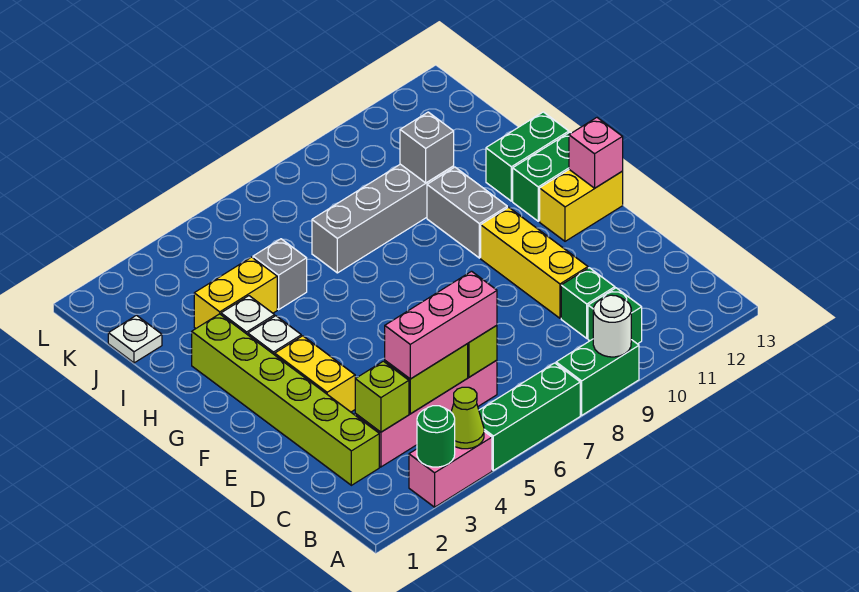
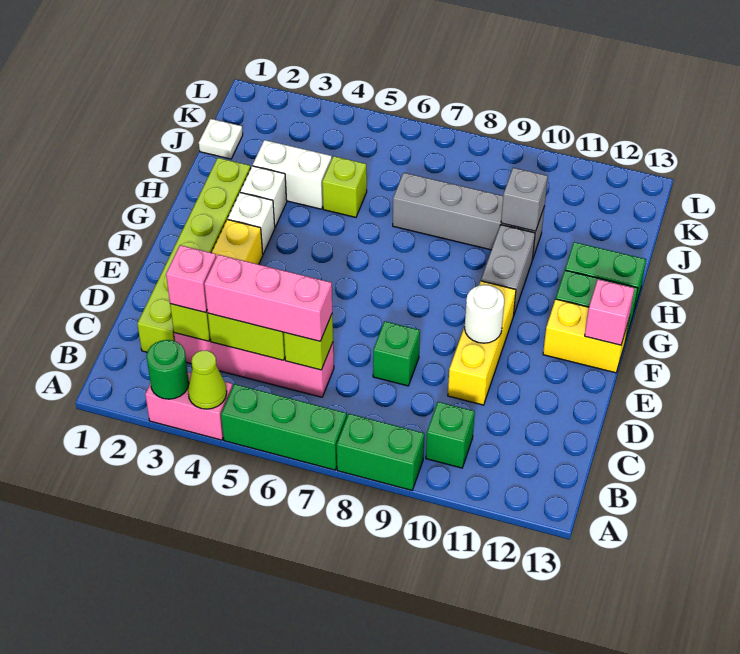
white 1x1 round brick [593,295,631,357] -> white 1x1 round brick moved to [465,285,504,343]
none -> pink 1x1 brick [166,245,216,312]
green 1x1 brick [561,268,615,338] -> green 1x1 brick moved to [373,321,420,386]
yellow 1x2 brick [194,257,277,328] -> white 1x2 brick [253,140,332,209]
grey 1x1 brick [253,239,307,309] -> lime 1x1 brick [322,156,367,217]

